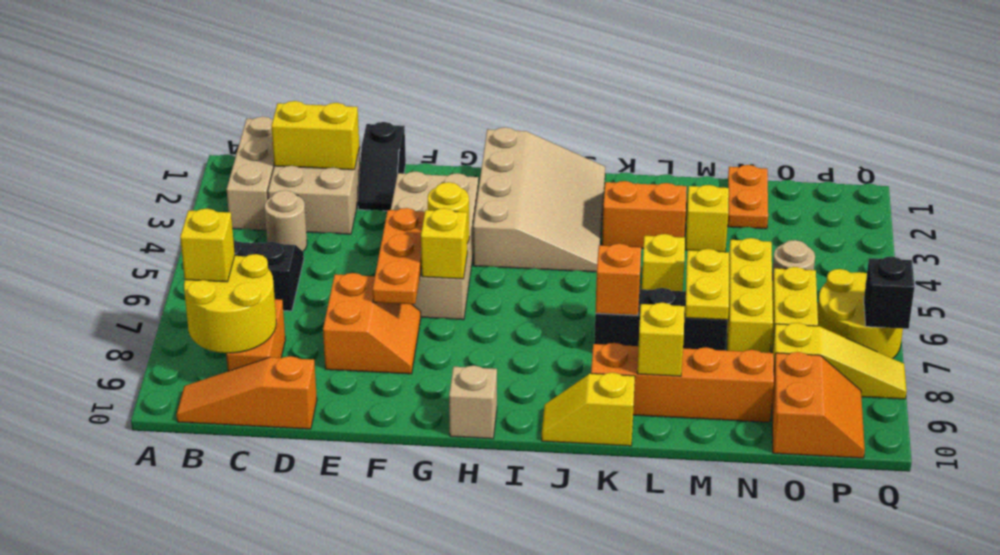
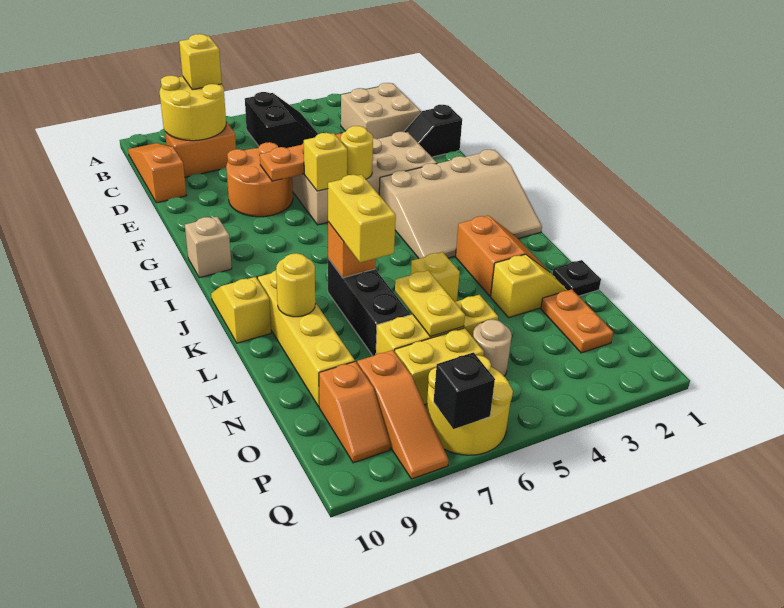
tan 1x3 brick [227,117,274,230] -> none
yellow 1x2 brick [271,101,359,170] -> yellow 1x2 brick moved to [328,175,396,263]
tan 1x1 round brick [265,190,307,251] -> none
orange 2x2 slope [323,273,421,374] -> orange 2x2 round brick [226,142,293,217]
orange 1x4 brick [591,343,774,422] -> yellow 1x4 brick [258,270,355,407]
yellow 1x1 brick [637,303,685,376] -> yellow 1x1 round brick [276,253,315,317]
none -> black 1x1 plate [552,260,601,296]
yellow 1x2 plate [685,249,729,320] -> yellow 1x2 plate turned to [395,270,465,337]
orange 1x2 plate [728,165,768,229] -> orange 1x2 plate turned to [541,289,613,353]
yellow 1x3 slope [772,323,907,399] -> orange 1x3 slope [357,350,449,479]
orange 2x2 slope [772,352,865,458] -> orange 1x2 slope [319,361,390,463]

